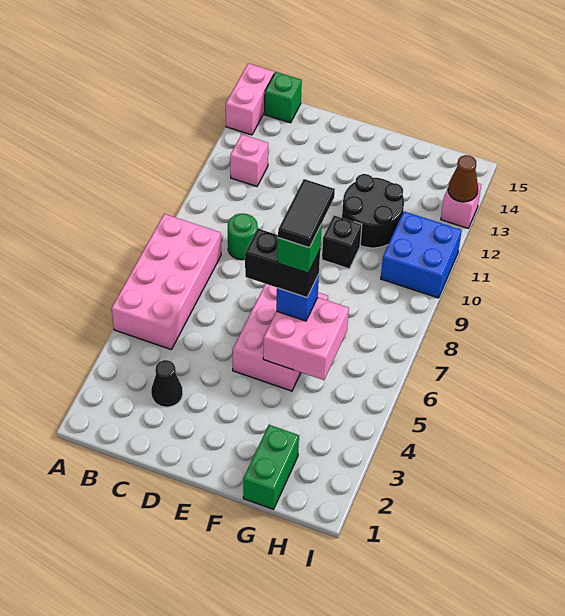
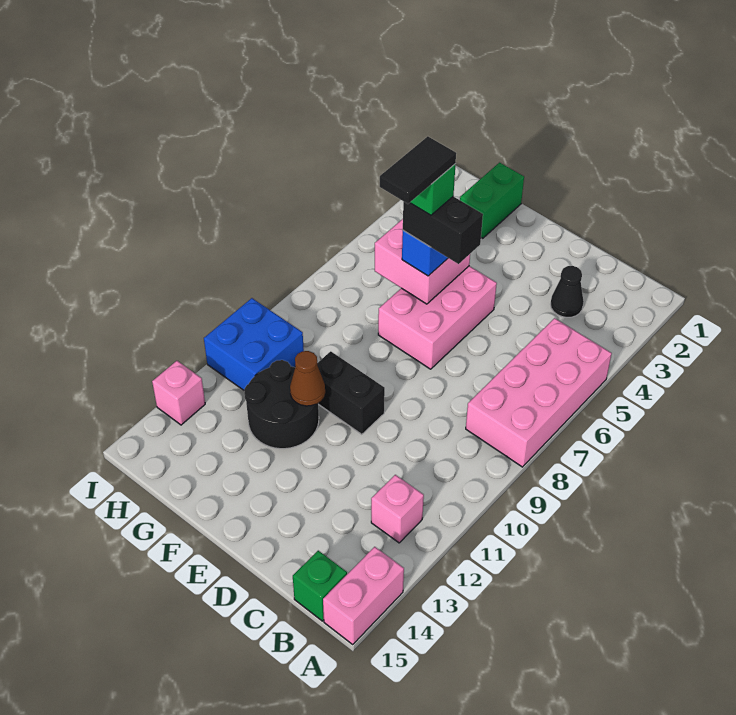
green 1x1 round brick [228,213,258,260] -> none
black 1x1 brick [322,215,362,269] -> black 1x2 brick [317,351,385,434]
brown 1x1 cone [448,155,478,202] -> brown 1x1 cone moved to [290,351,325,406]

